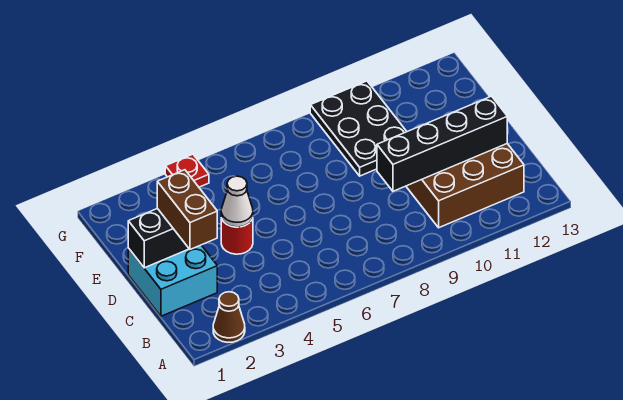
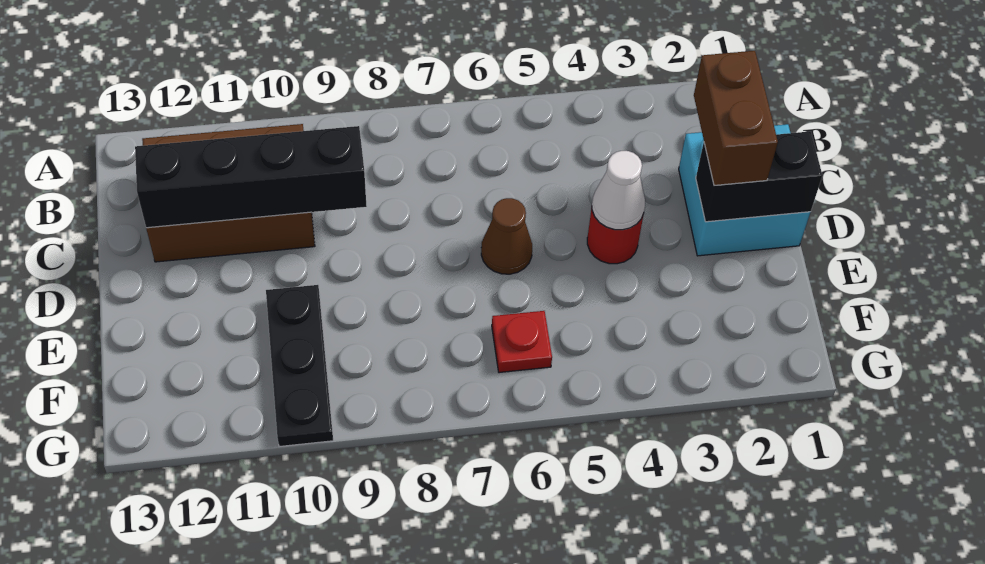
brown 1x1 cone [213,292,245,342] -> brown 1x1 cone moved to [481,198,532,274]
black 2x3 plate [310,81,407,176] -> black 1x3 plate [266,285,333,447]
red 1x1 plate [165,154,209,187] -> red 1x1 plate moved to [492,311,552,373]

